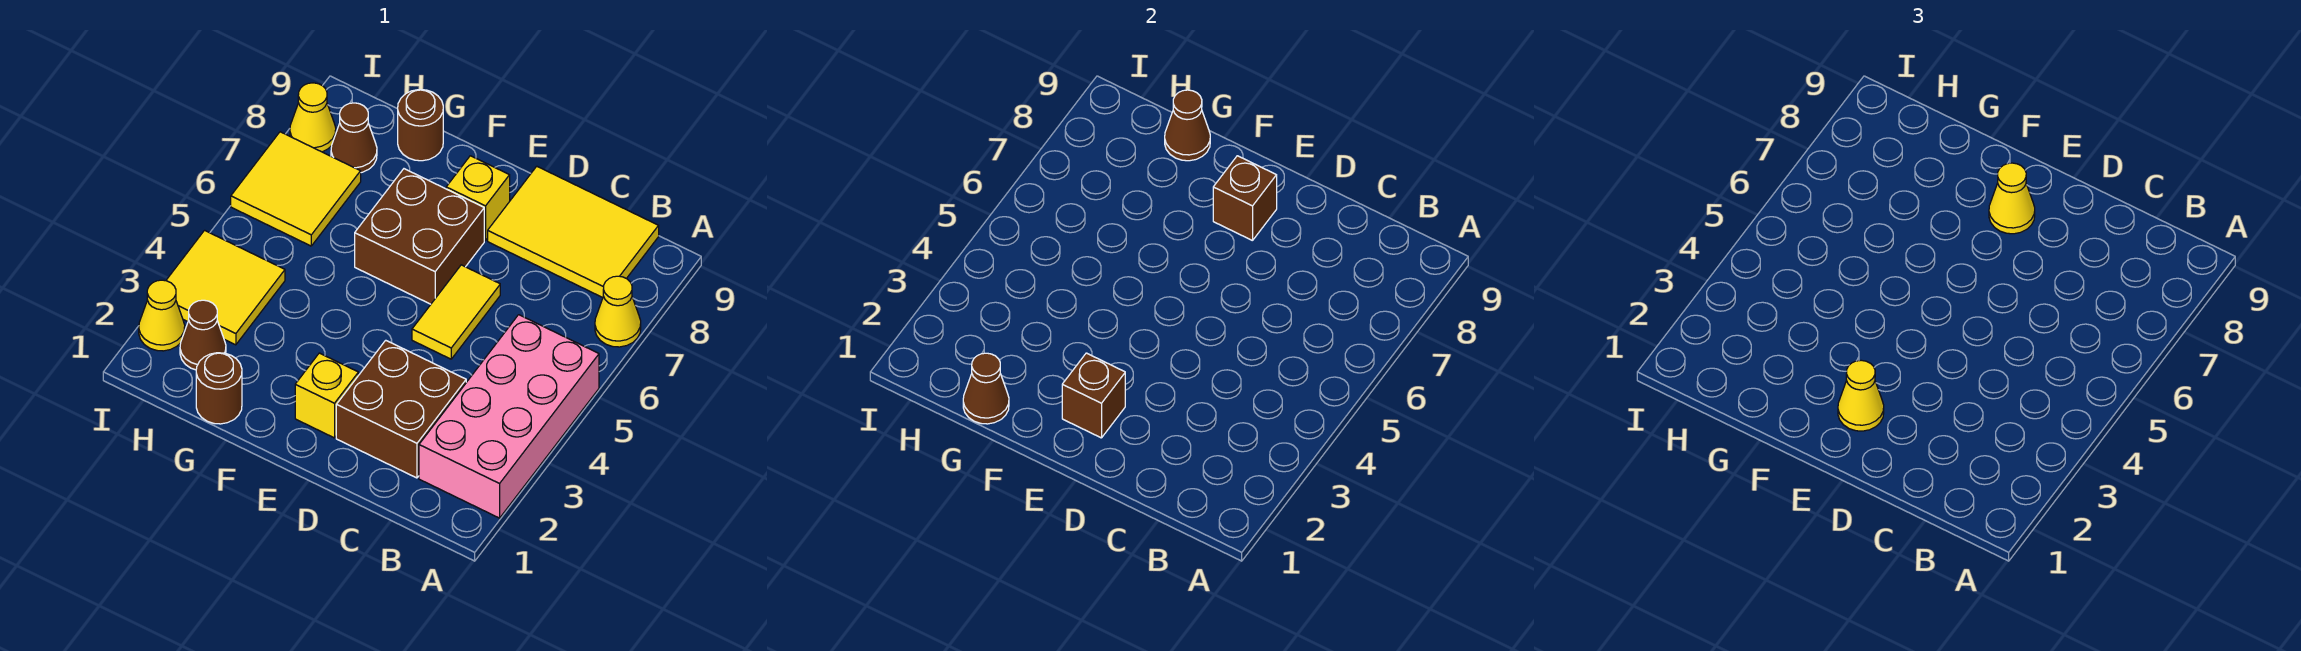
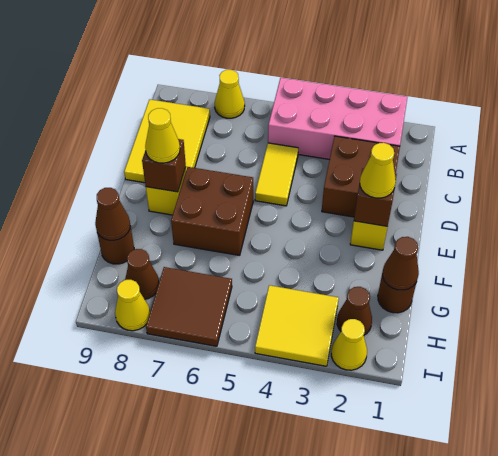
yellow 1x2 tile [412,265,500,359] -> yellow 1x2 tile turned to [255,143,298,206]
yellow 2x2 tile [231,132,361,246] -> brown 2x2 tile [146,267,232,346]

